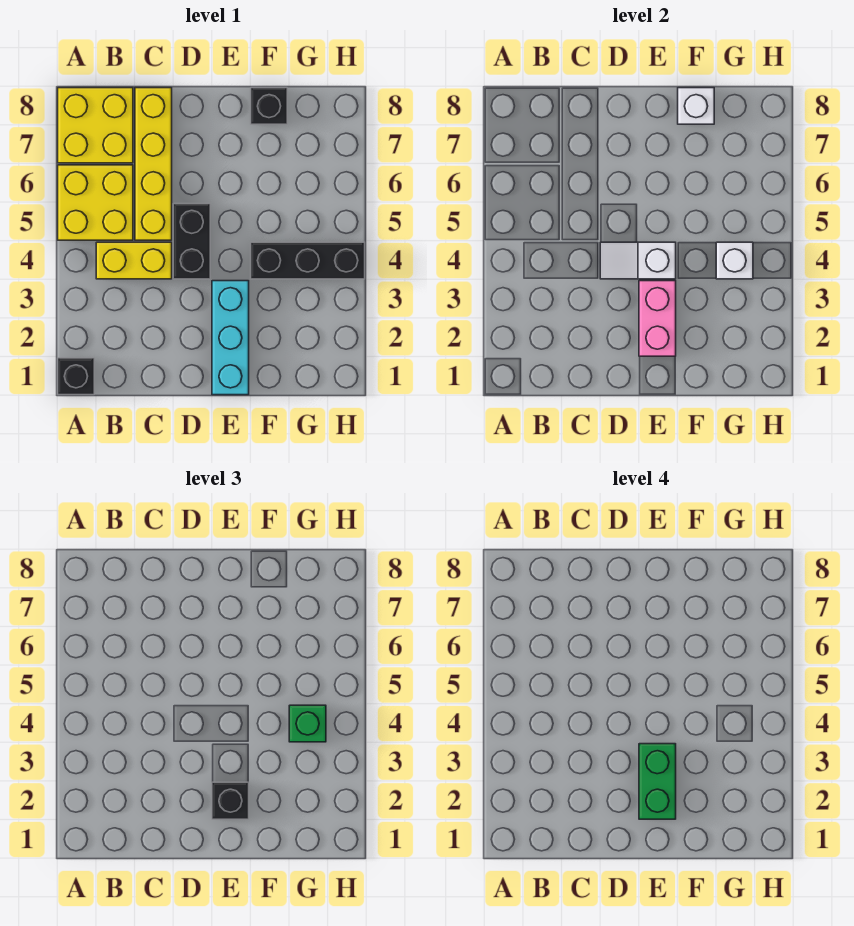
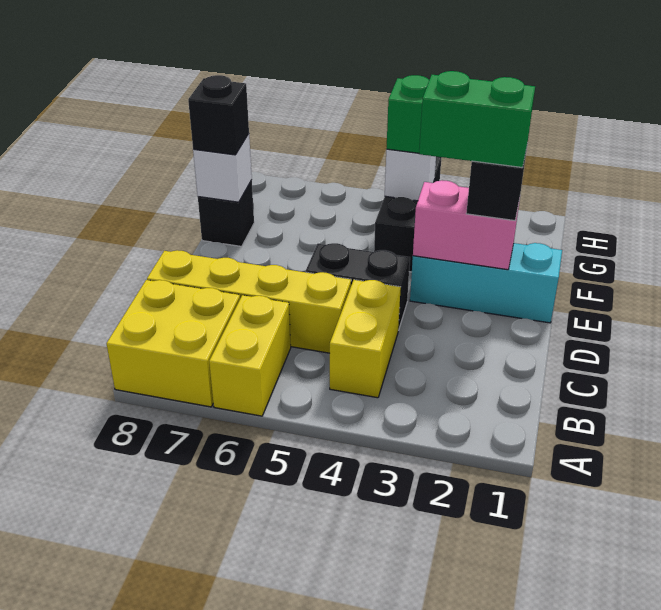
black 1x1 brick [58,358,94,395] -> black 1x1 brick moved to [188,75,249,155]
yellow 2x2 brick [58,165,133,240] -> yellow 1x2 brick [209,295,291,416]
white 1x2 slope [600,242,676,279] -> none

